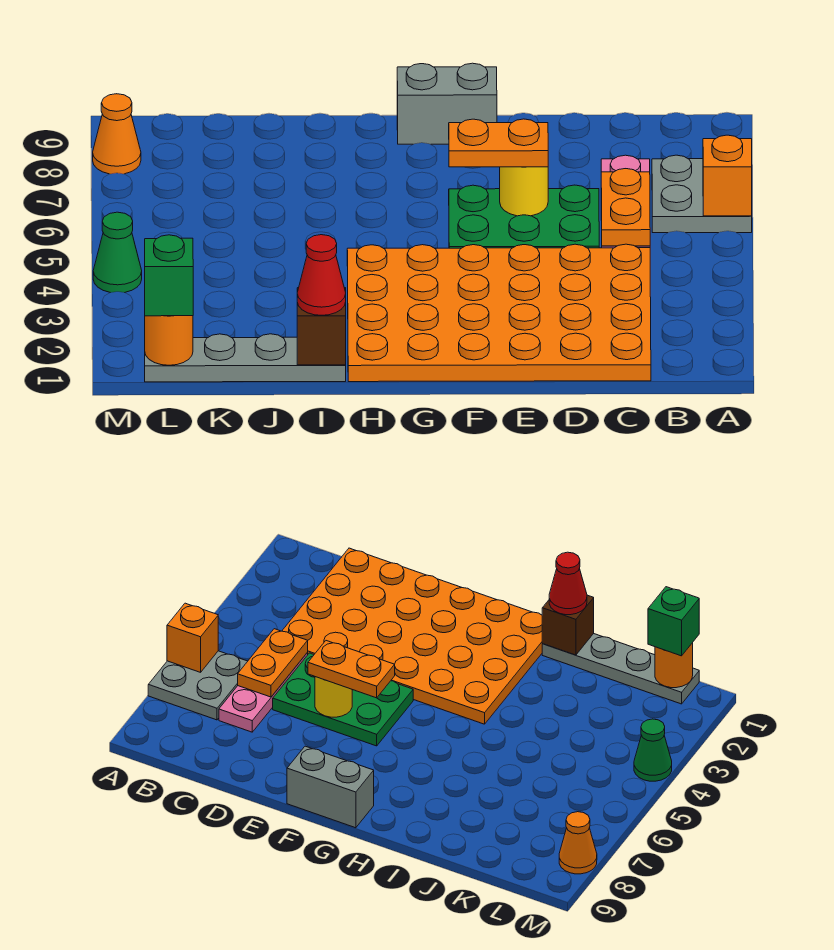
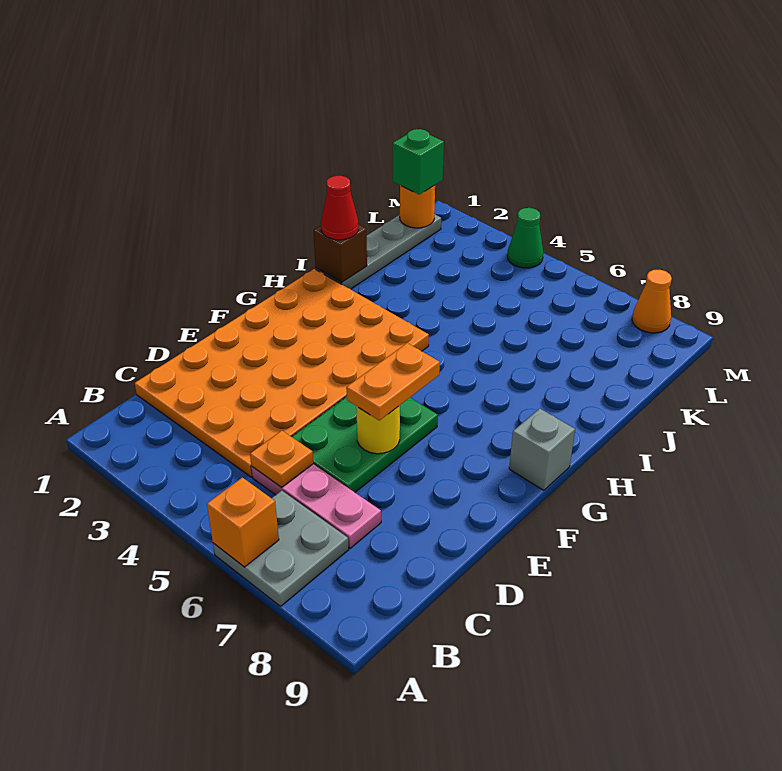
orange 1x2 plate [601,169,650,246] -> orange 1x1 plate [250,431,313,487]
grey 1x2 brick [397,63,497,144] -> grey 1x1 brick [509,409,575,490]

